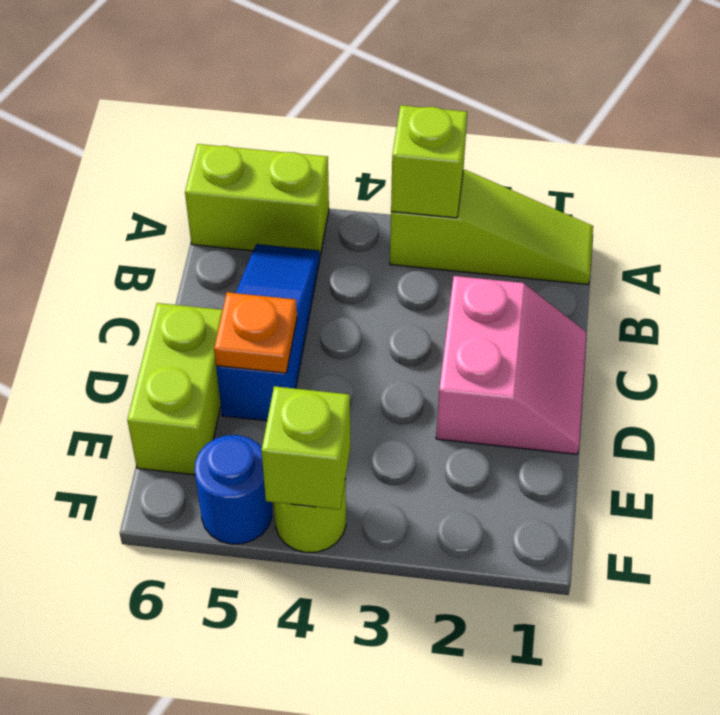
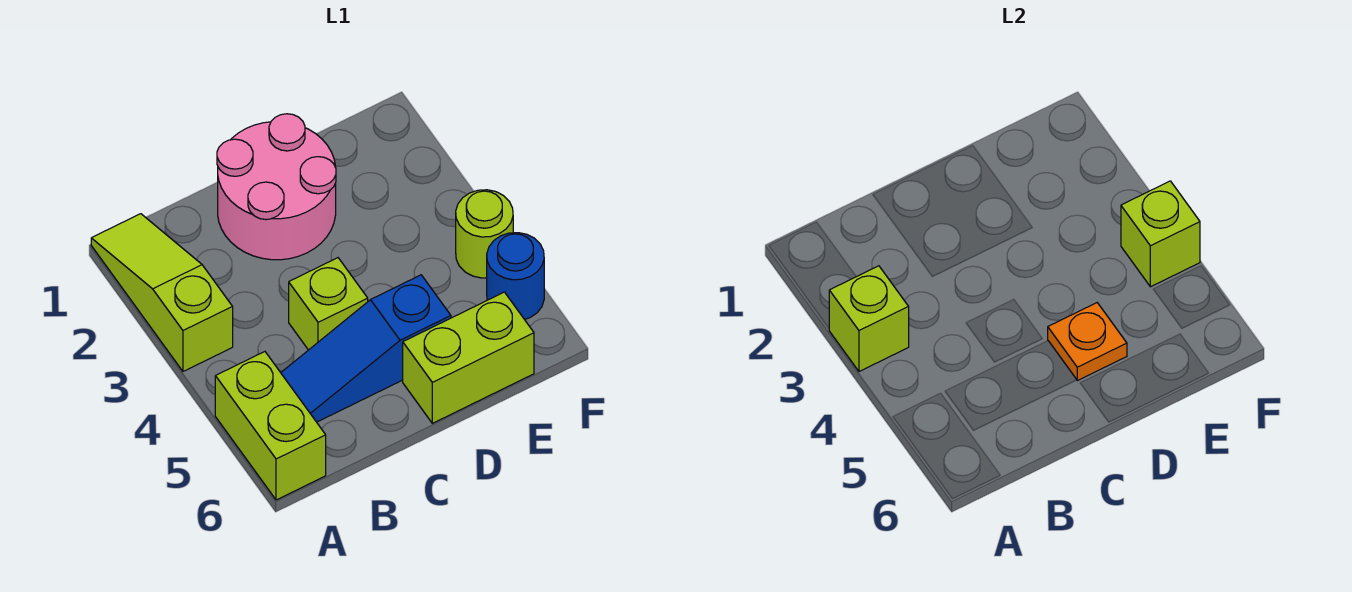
pink 2x2 slope [436,276,586,454] -> pink 2x2 round brick [217,114,336,260]
none -> lime 1x1 brick [289,258,368,350]

